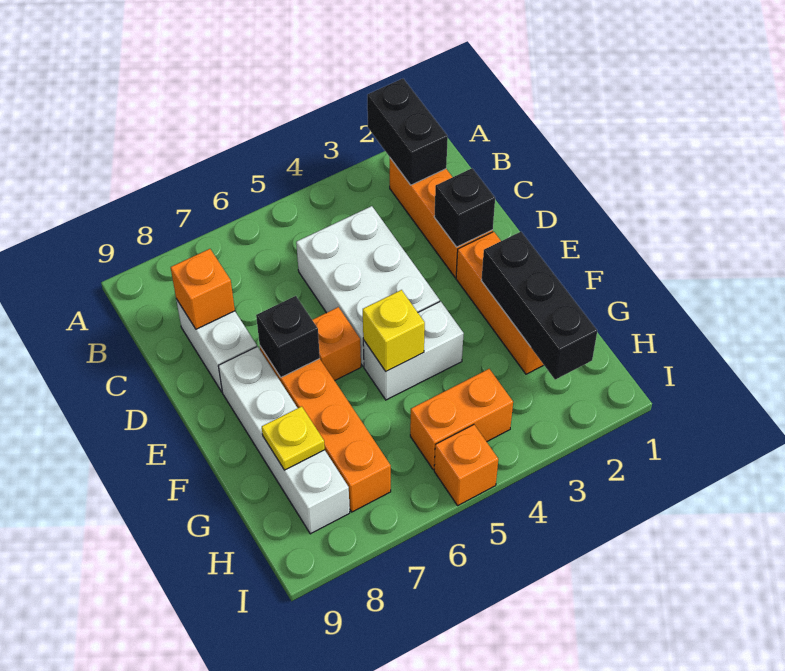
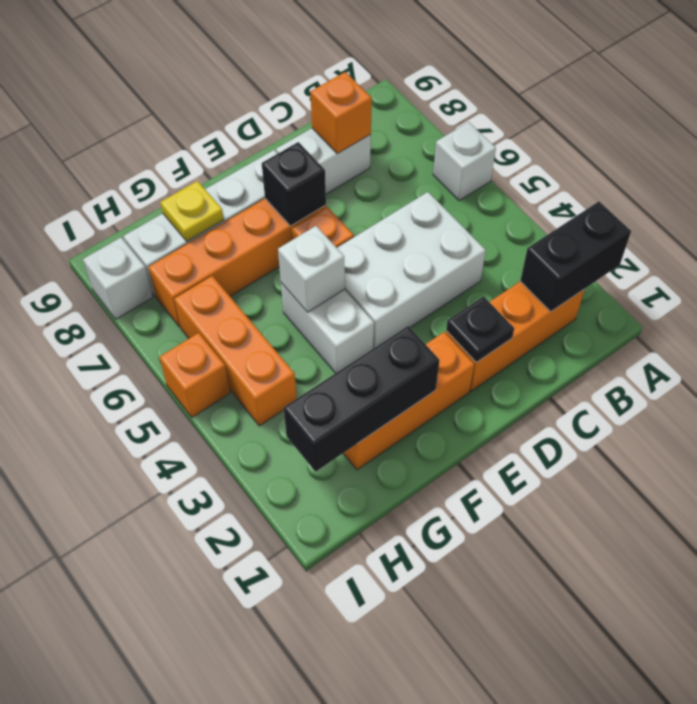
none -> white 1x1 brick [433,122,496,201]
black 1x1 brick [434,168,495,247] -> black 1x1 plate [446,296,514,362]
yellow 1x1 brick [363,290,425,371] -> white 1x1 brick [278,226,345,312]
orange 1x2 brick [410,369,513,470] -> orange 1x3 brick [174,276,297,426]
none -> white 1x1 brick [83,237,153,319]

